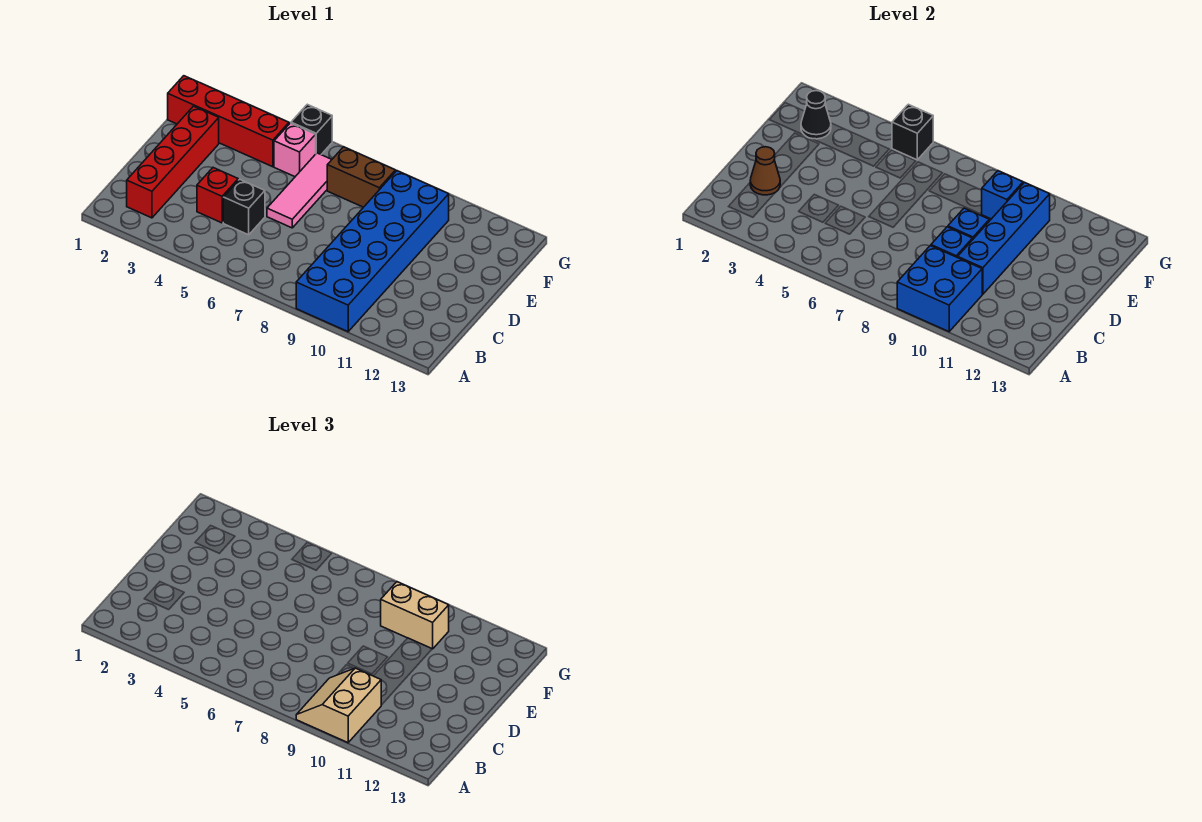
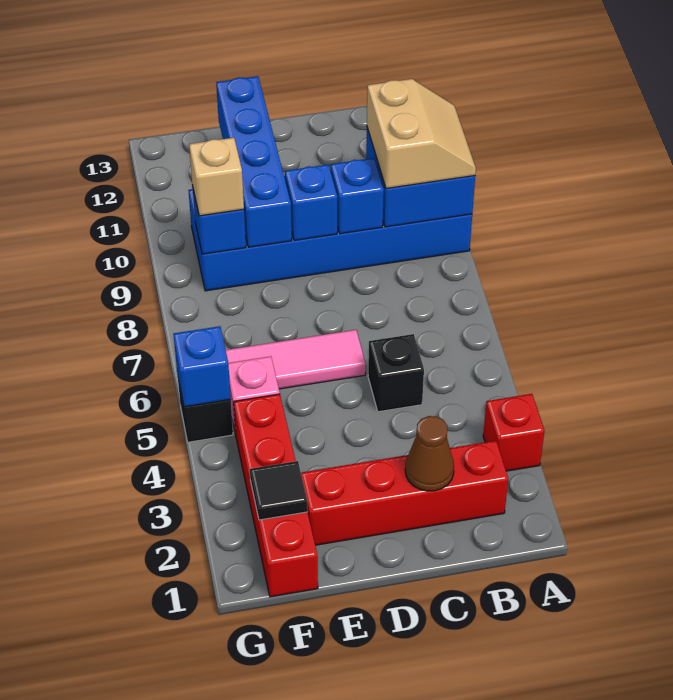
tan 2x2 slope [296,668,381,743] -> tan 2x2 slope turned to [367,79,476,188]
red 1x1 brick [197,168,238,223] -> red 1x1 brick moved to [483,394,544,471]
blue 1x4 brick [958,182,1050,294] -> blue 1x4 brick turned to [216,76,292,247]
black 1x1 cone [801,91,831,139] -> black 1x1 tile [250,461,308,520]
brown 1x2 brick [327,147,395,207] -> none
tan 1x2 brick [381,582,449,649] -> tan 1x1 brick [189,138,244,216]
black 1x1 brick [892,104,933,160] -> blue 1x1 brick [173,326,231,407]

